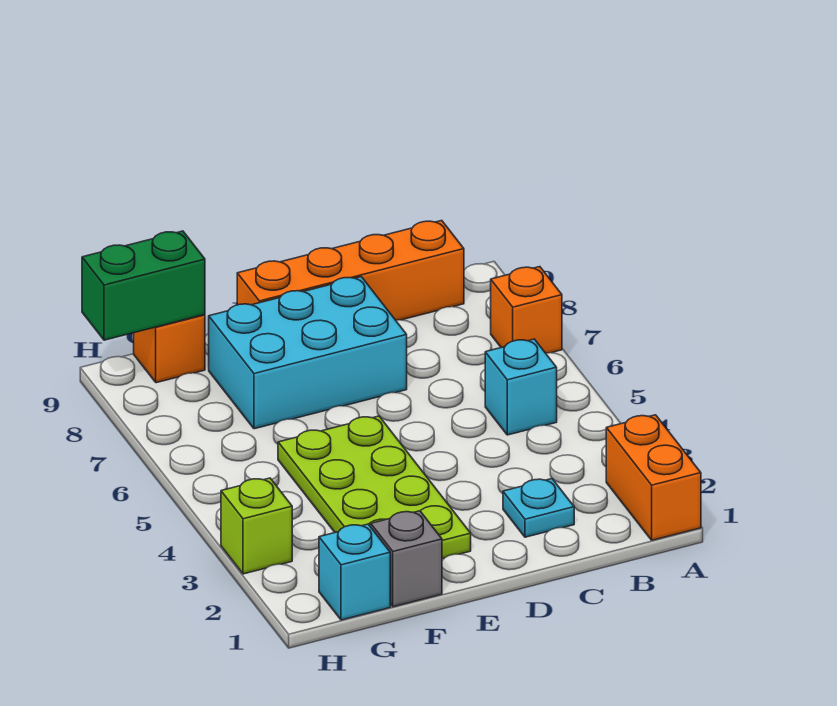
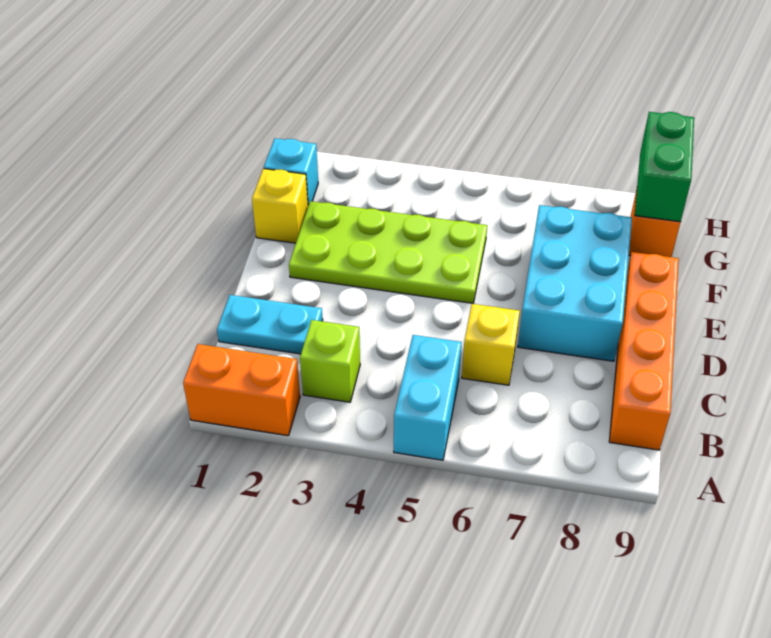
orange 1x1 brick [491,267,562,353] -> none
cyan 1x1 brick [485,339,557,435] -> cyan 1x2 brick [394,335,462,460]
cyan 1x1 plate [503,479,574,537] -> cyan 1x2 plate [217,295,323,354]
none -> yellow 1x1 brick [462,304,520,385]
grey 1x1 brick [371,511,442,607] -> yellow 1x1 brick [252,169,308,243]
lime 1x1 brick [221,478,292,574] -> lime 1x1 brick moved to [300,320,360,402]

